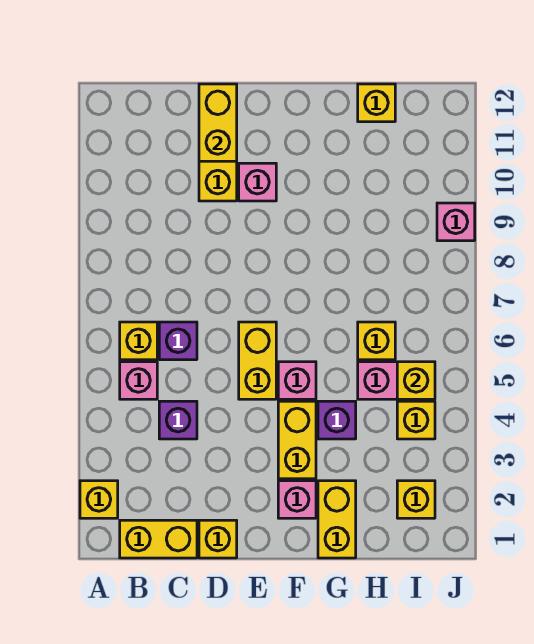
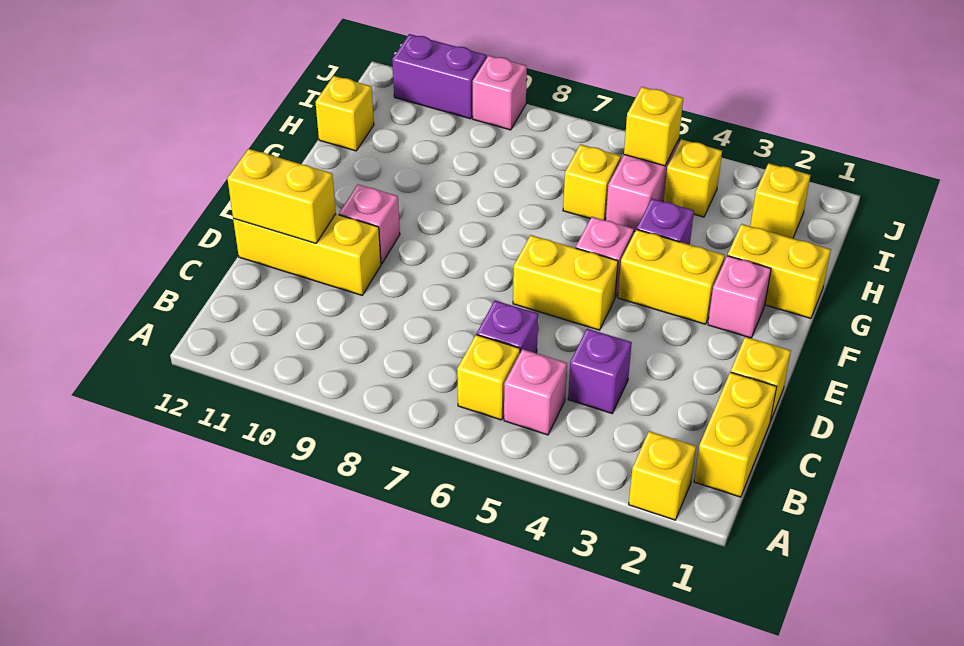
none -> purple 1x2 brick [392,34,487,119]

